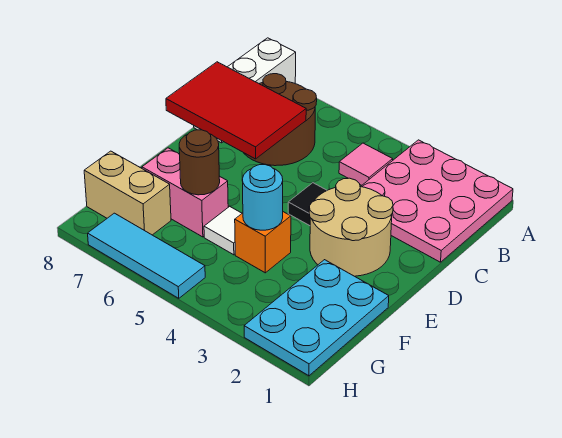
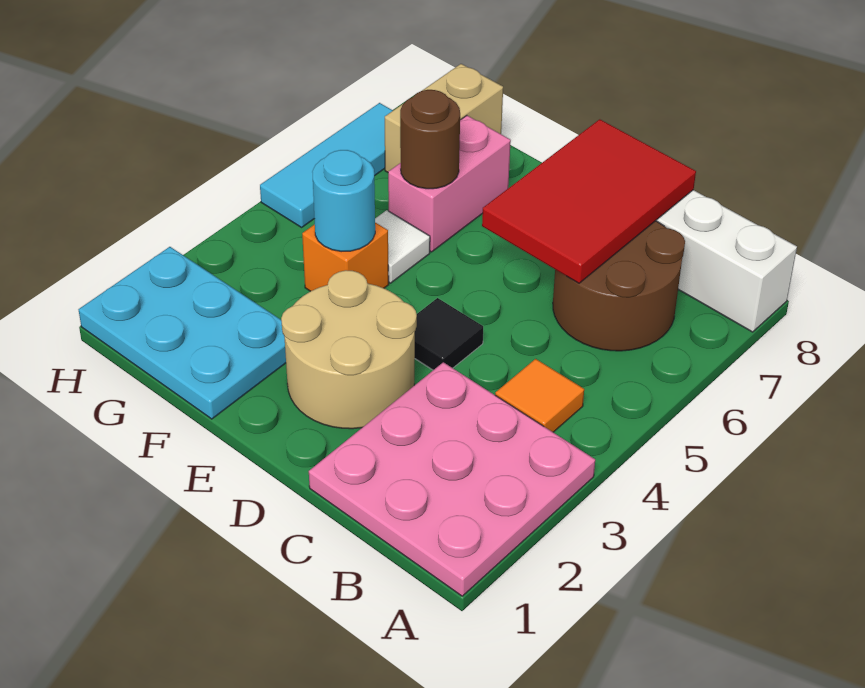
pink 1x1 tile [339,143,393,185] -> orange 1x1 tile [495,359,584,432]

